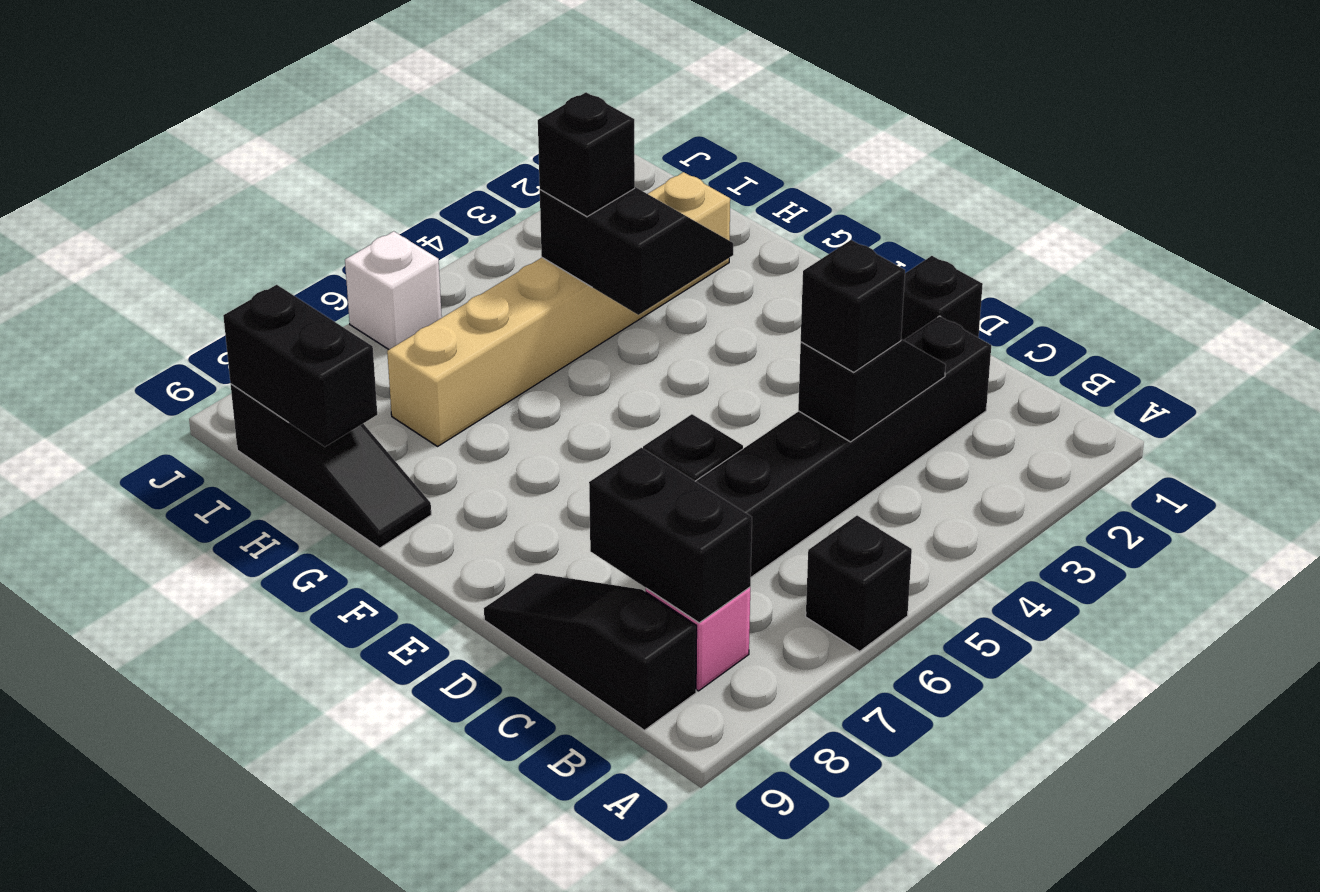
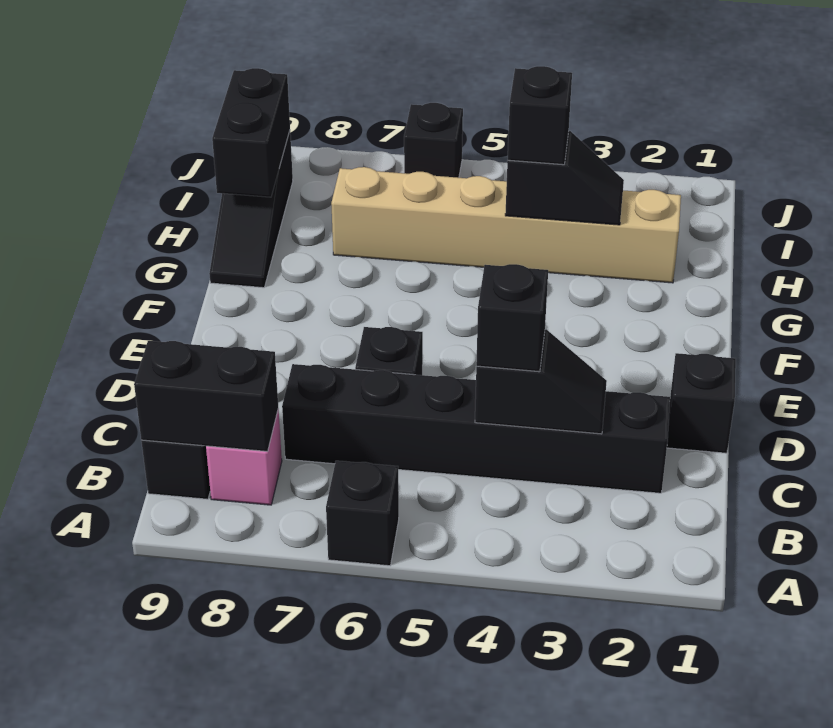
black 1x2 brick [589,448,752,623] -> black 1x2 brick turned to [134,341,278,451]
black 2x2 slope [540,187,733,315] -> black 1x2 slope [505,131,624,225]
white 1x1 brick [345,231,442,349] -> black 1x1 brick [404,103,463,178]

